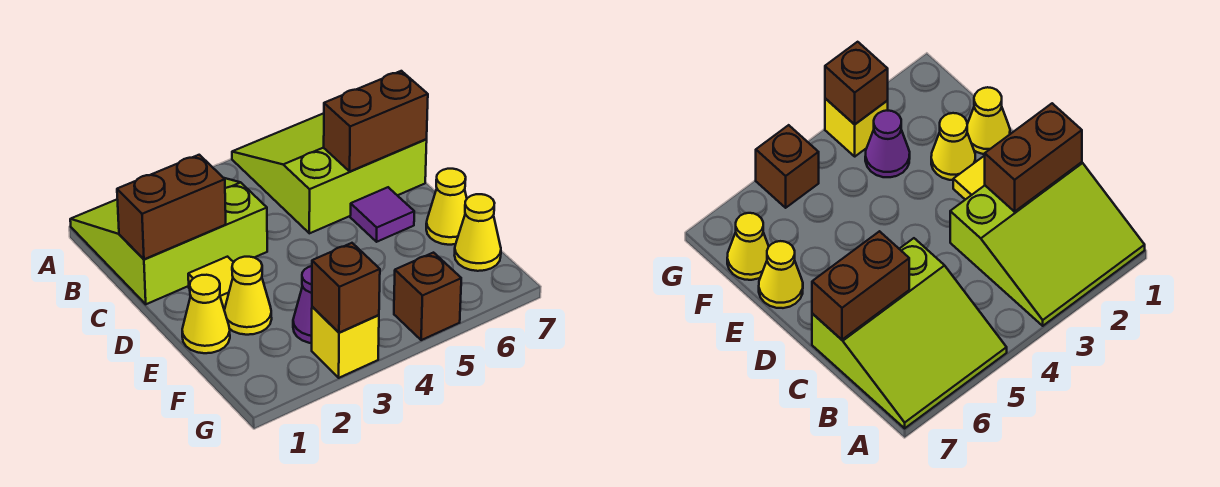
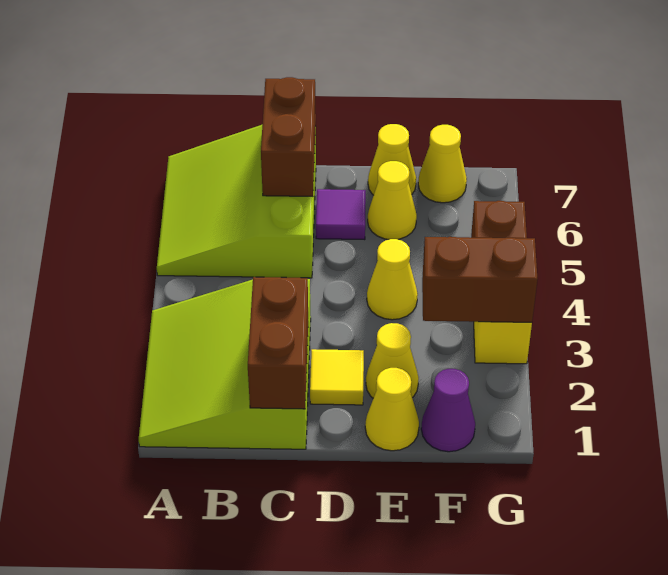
none -> yellow 1x1 cone [367,239,418,320]
none -> yellow 1x1 cone [368,161,417,239]
purple 1x1 cone [293,266,312,343] -> purple 1x1 cone moved to [421,369,475,452]
brown 1x1 brick [312,243,380,333] -> brown 1x2 brick [422,237,538,322]

